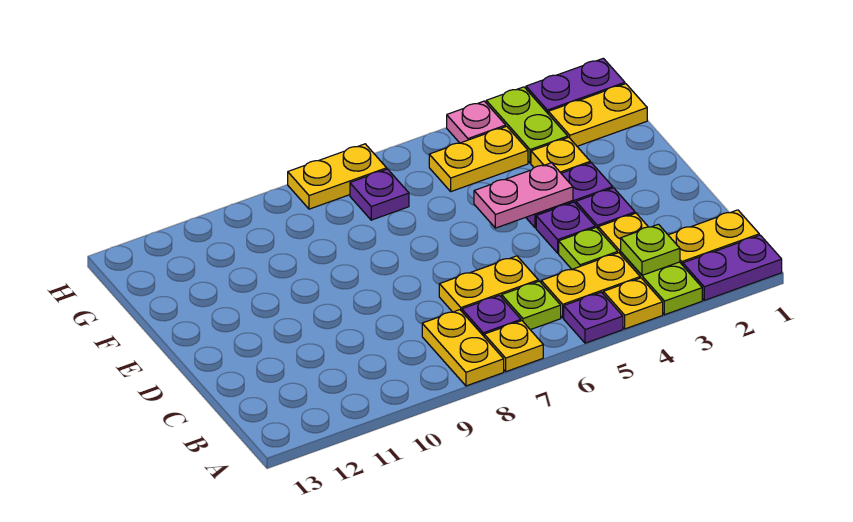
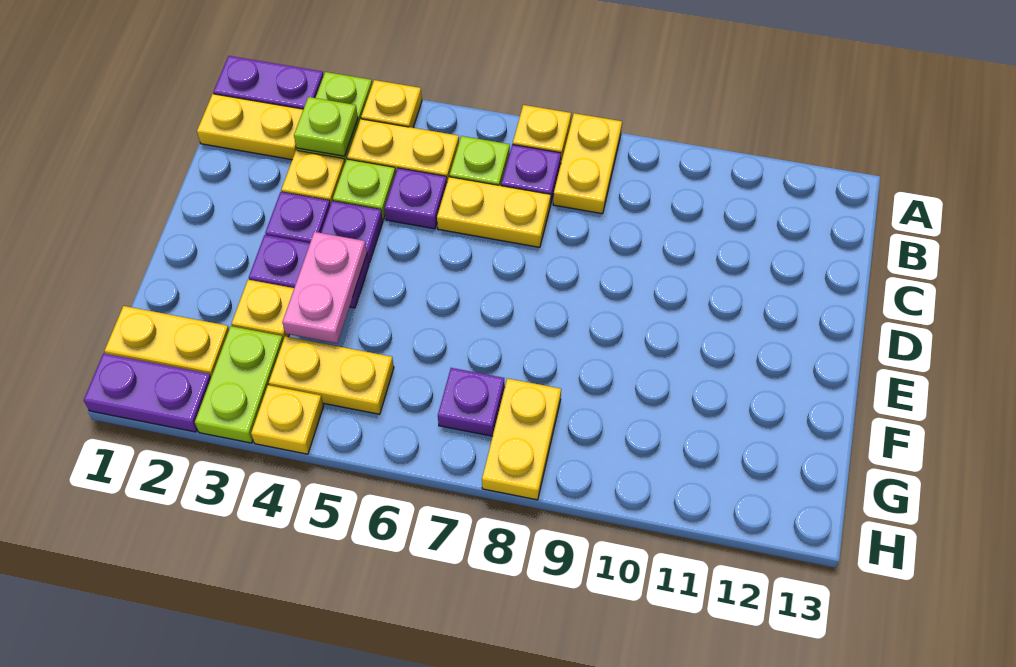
purple 1x1 plate [564,292,623,343] -> purple 1x1 plate moved to [385,168,447,229]
pink 1x2 plate [474,163,573,228] -> pink 1x2 plate turned to [282,232,367,343]
pink 1x1 plate [447,101,506,143] -> yellow 1x1 plate [251,385,323,454]
yellow 1x2 plate [288,144,387,209] -> yellow 1x2 plate turned to [482,378,561,500]

